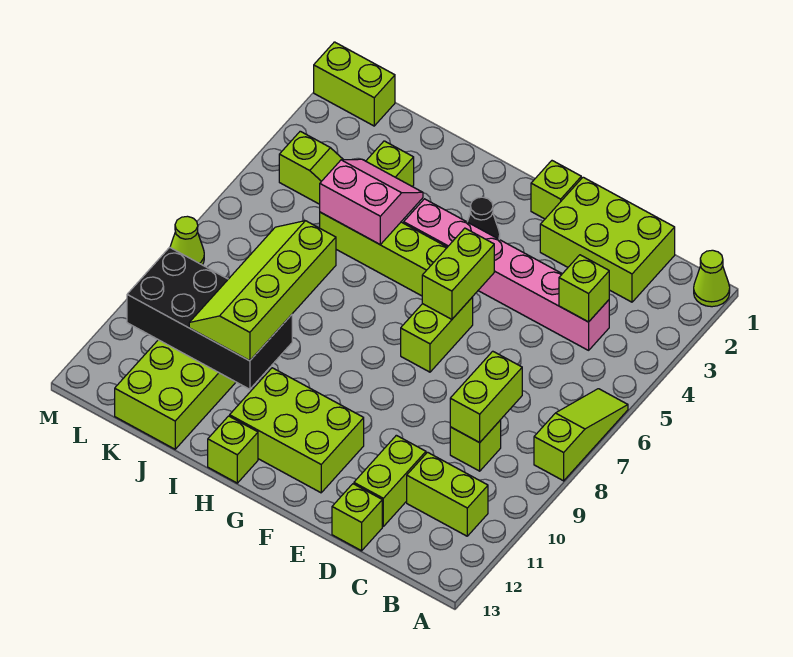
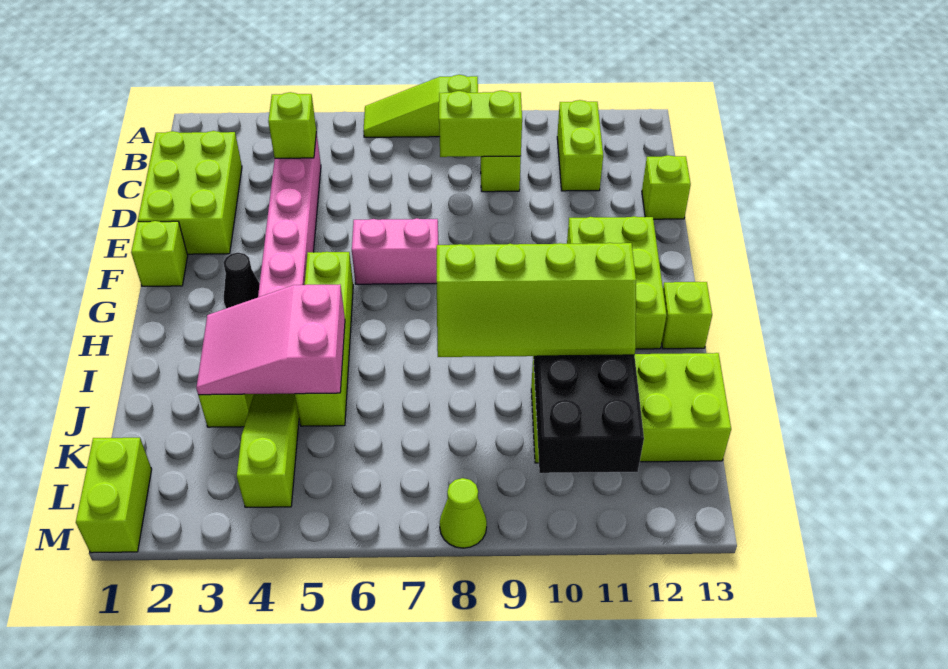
lime 1x1 cone [694,250,730,307] -> none
lime 1x2 brick [354,435,426,526] -> none
lime 1x2 brick [422,228,494,319] -> none
lime 1x2 brick [401,297,473,372] -> pink 1x2 brick [352,218,439,284]
pink 2x2 slope [320,159,423,244] -> pink 2x3 slope [196,284,345,395]

